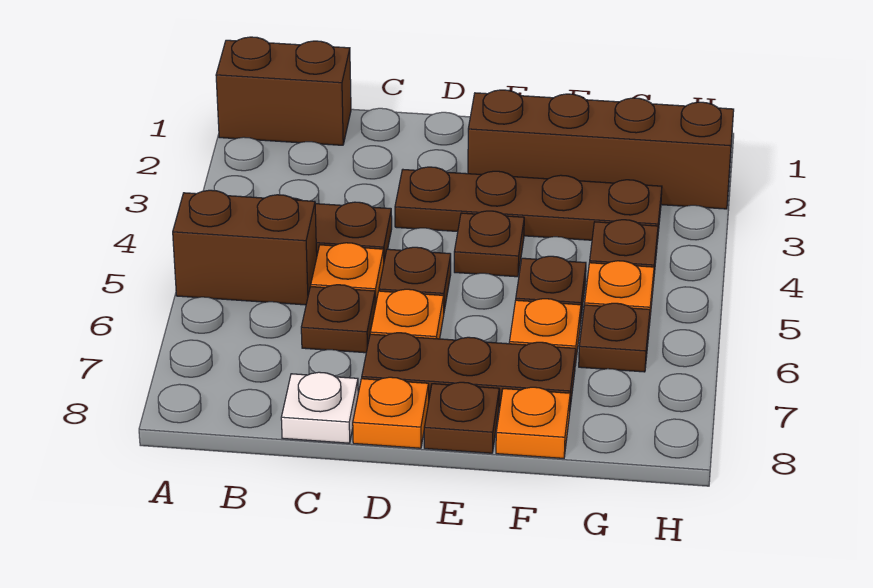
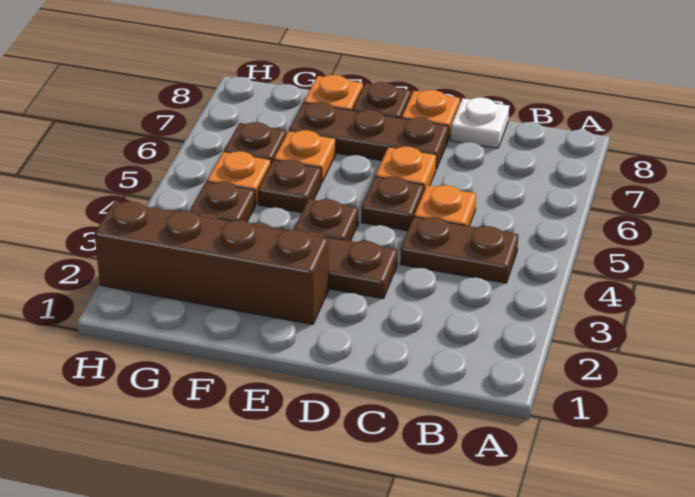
brown 1x2 brick [216,37,351,145] -> none
brown 1x2 brick [173,190,317,305] -> none
brown 1x1 plate [301,285,375,353] -> none

